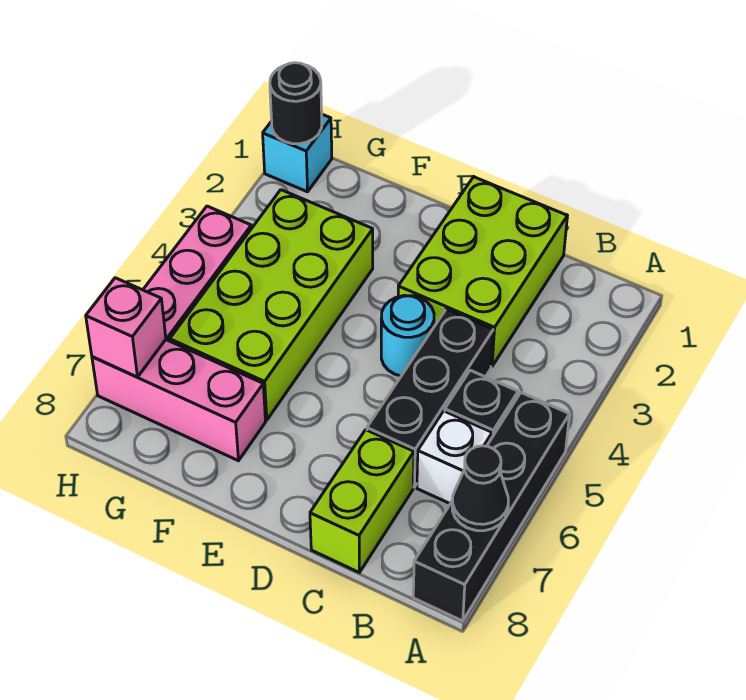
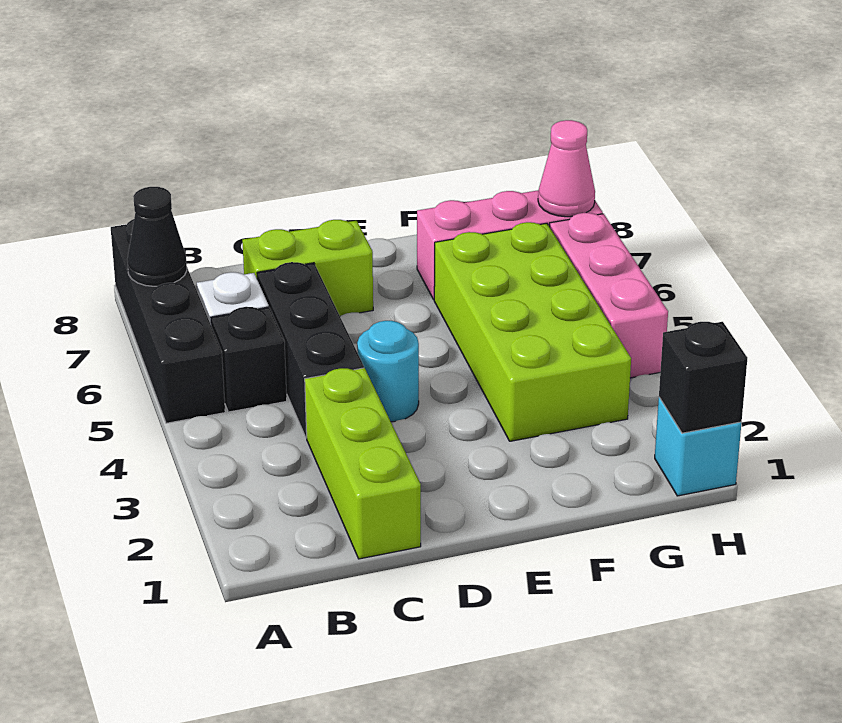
lime 2x3 brick [398,177,567,366] -> lime 1x3 brick [305,368,421,559]
lime 1x2 brick [310,430,414,573] -> lime 1x2 brick turned to [242,220,373,316]
black 1x1 round brick [270,63,322,144] -> black 1x1 brick [659,322,747,433]
pink 1x1 brick [86,278,166,377] -> pink 1x1 cone [538,120,595,217]

